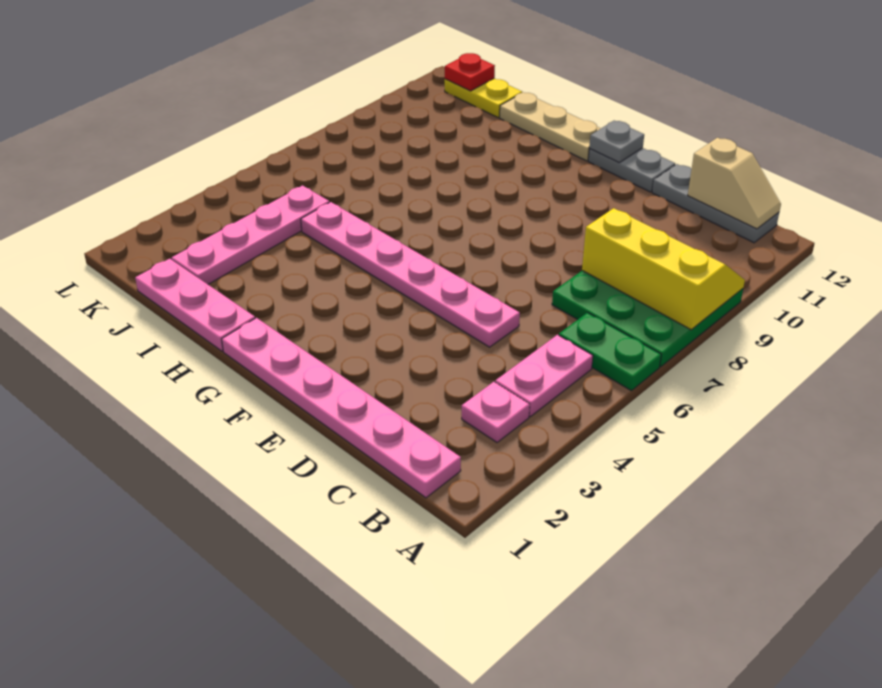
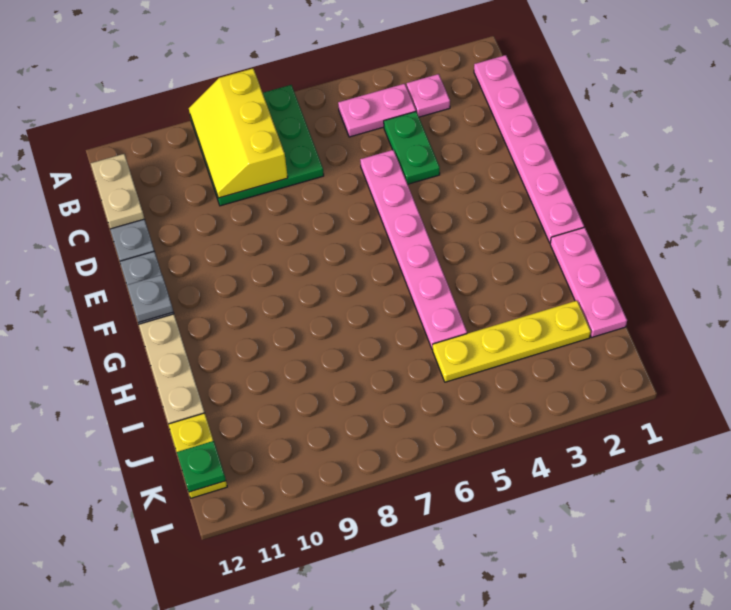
green 1x2 plate [559,313,661,391] -> green 1x2 plate moved to [384,112,440,184]
tan 1x2 slope [688,138,781,229] -> tan 1x2 plate [91,154,144,229]
pink 1x4 plate [172,185,329,284] -> yellow 1x4 plate [433,301,591,382]
red 1x1 plate [445,53,495,91] -> green 1x1 plate [177,441,226,492]

